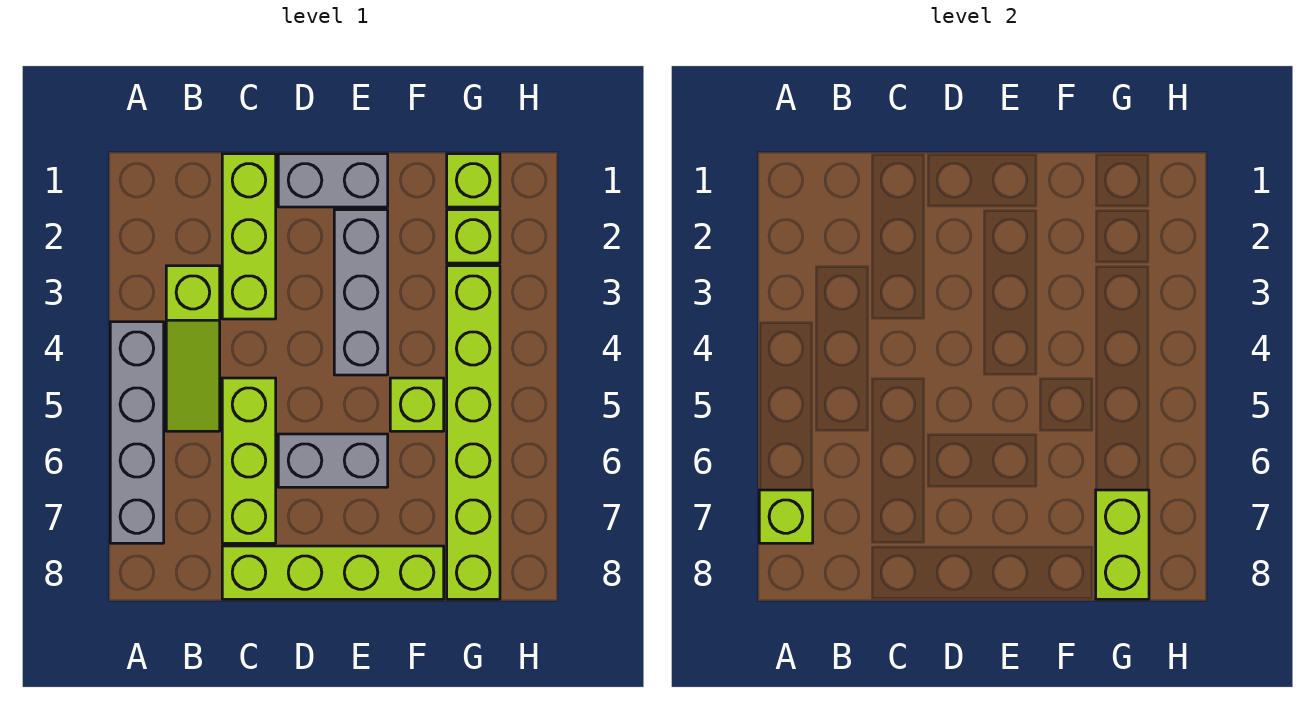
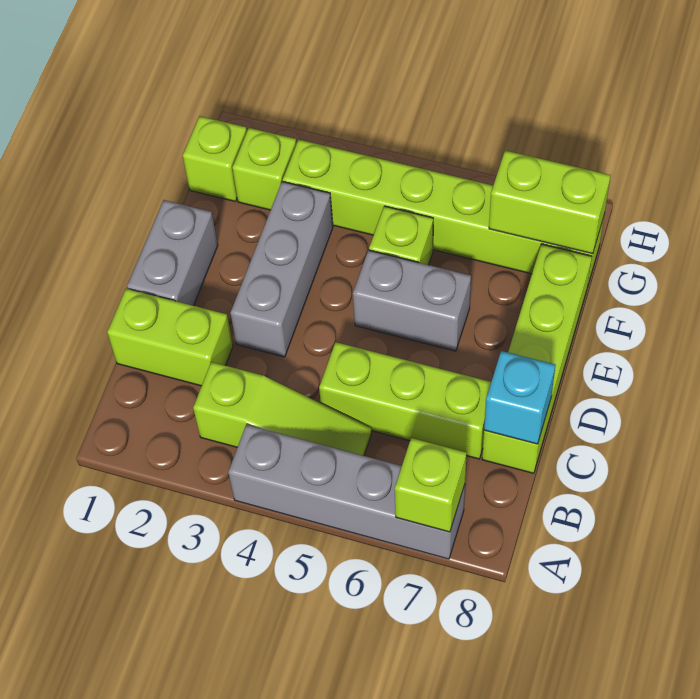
lime 1x3 brick [222,154,276,319] -> lime 1x2 brick [107,289,233,386]
none -> cyan 1x1 brick [484,351,556,444]
grey 1x2 brick [278,434,388,487] -> grey 1x2 brick turned to [353,250,471,351]
grey 1x3 brick [334,210,388,375] -> grey 1x3 brick turned to [231,182,333,357]

